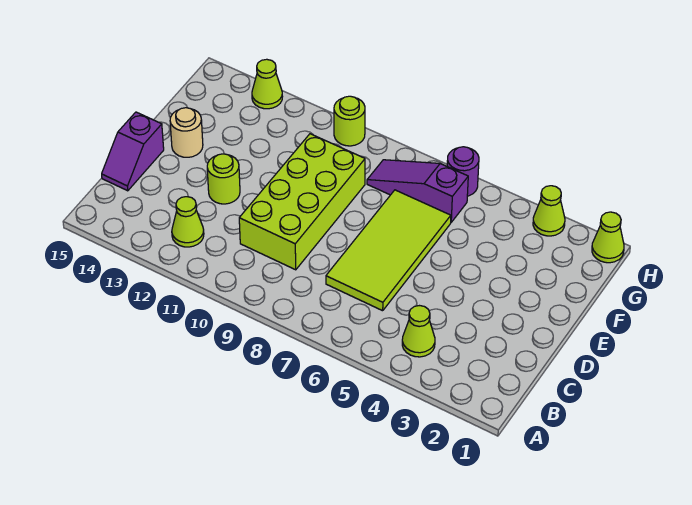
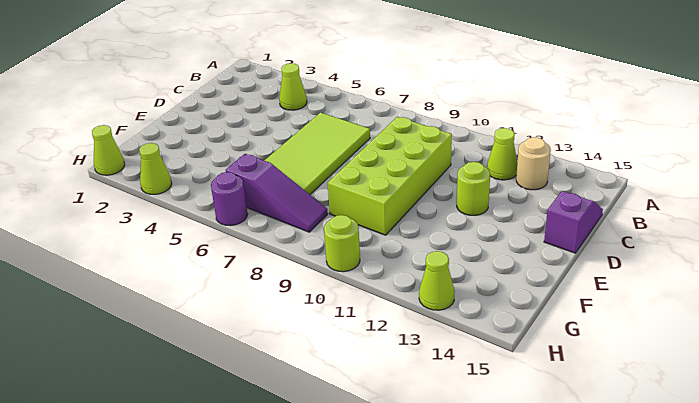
tan 1x1 round brick [170,108,203,157] -> tan 1x1 round brick moved to [516,137,551,190]

